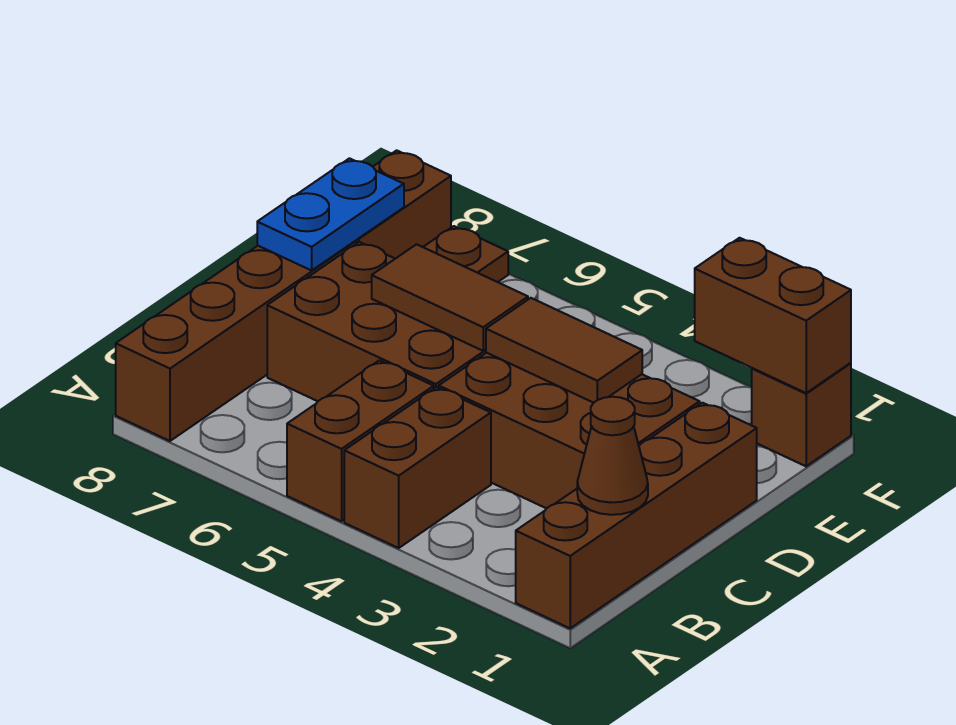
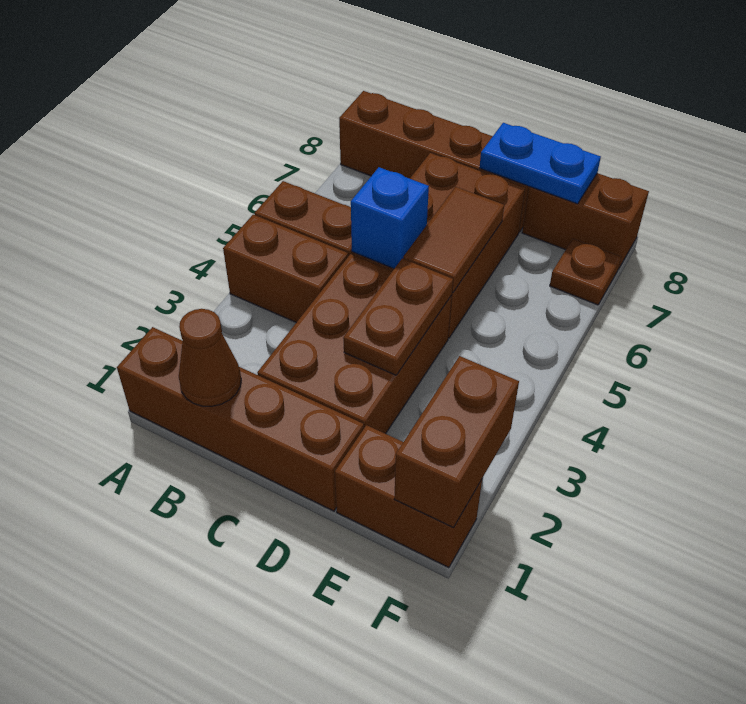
none -> blue 1x1 brick [351,167,429,269]
brown 1x2 tile [486,298,642,403] -> brown 1x2 plate [343,259,453,375]
brown 1x1 brick [752,363,851,466] -> brown 1x2 brick [335,425,482,568]

